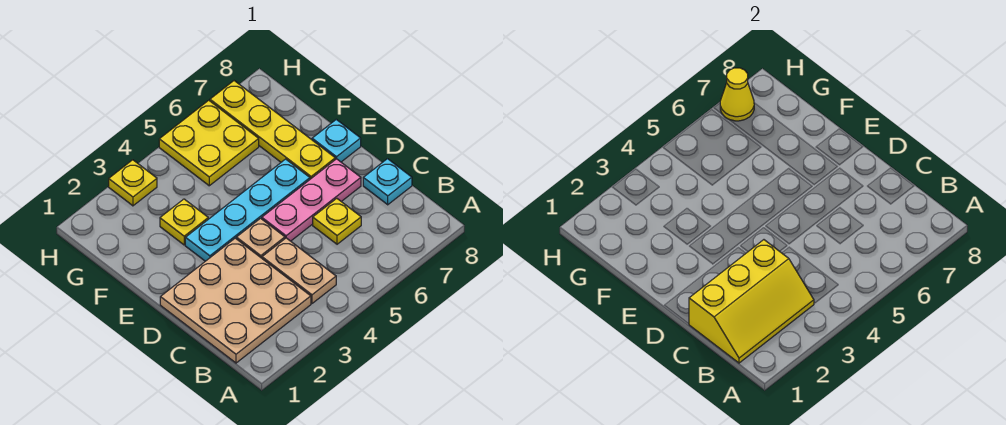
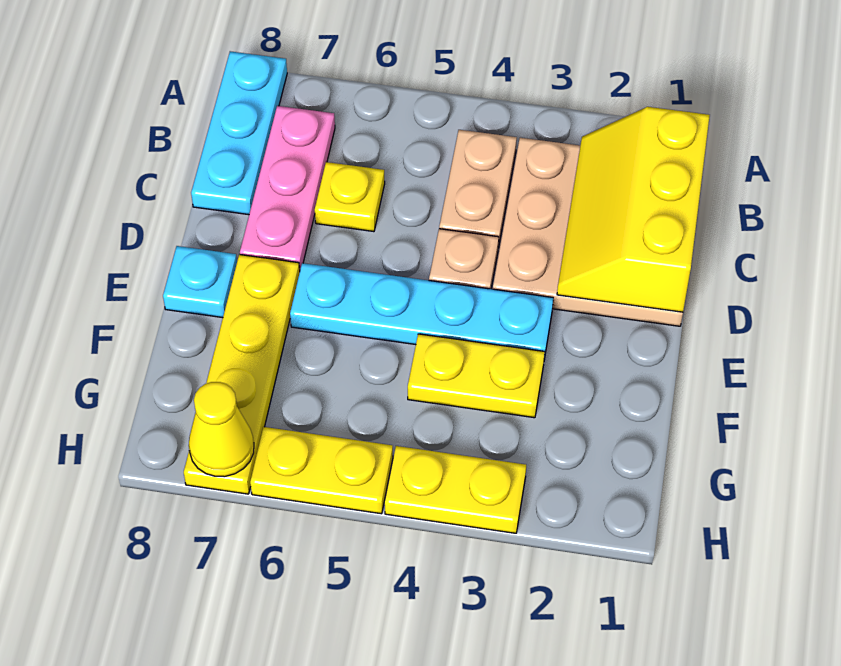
yellow 2x3 slope [689,240,814,363] -> yellow 2x3 slope turned to [557,107,710,312]
cyan 1x1 plate [363,159,412,205] -> cyan 1x3 plate [191,51,287,215]
pink 1x3 plate [262,159,361,241] -> pink 1x3 plate turned to [240,106,335,270]
yellow 1x1 plate [160,199,208,245] -> yellow 1x2 plate [408,334,545,418]
yellow 2x2 plate [159,100,259,186] -> yellow 1x2 plate [250,427,393,514]
yellow 1x1 plate [109,160,157,206] -> yellow 1x2 plate [385,446,526,533]

